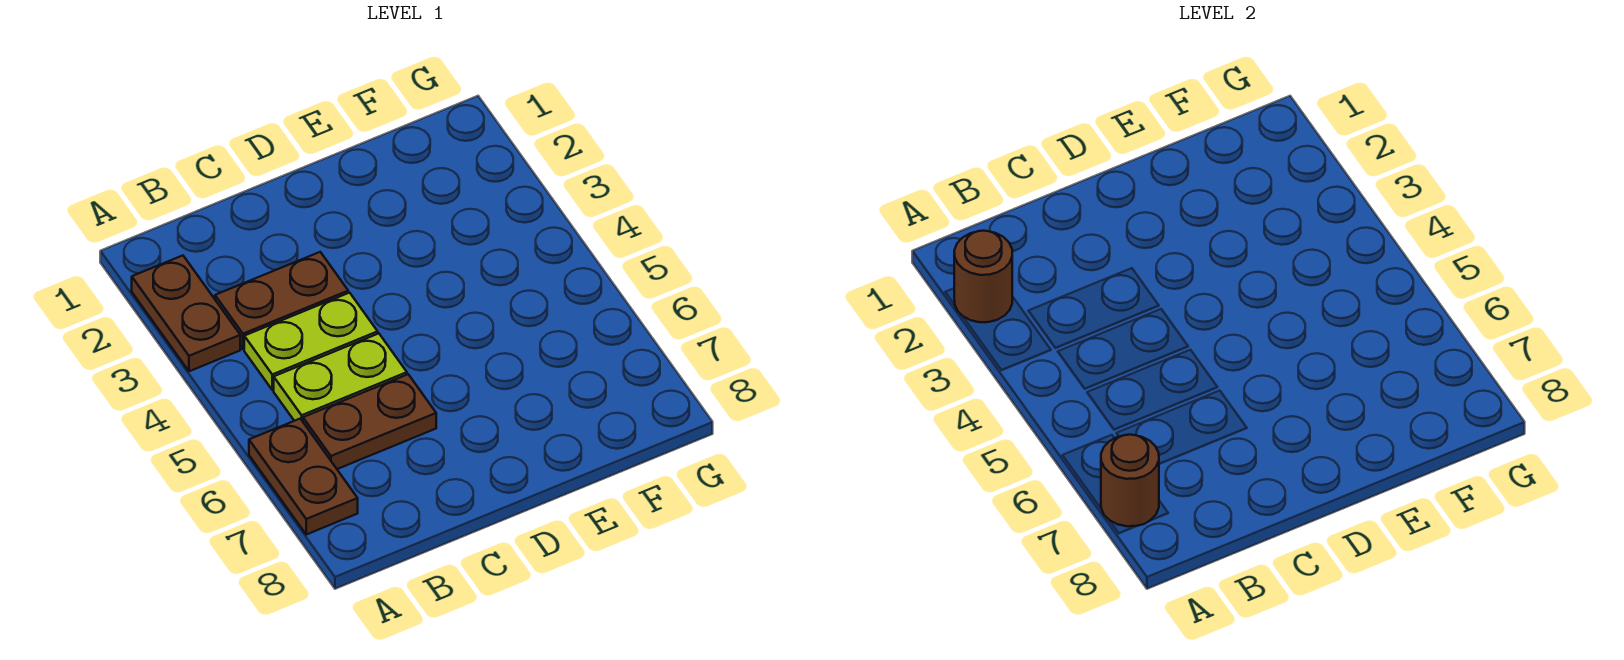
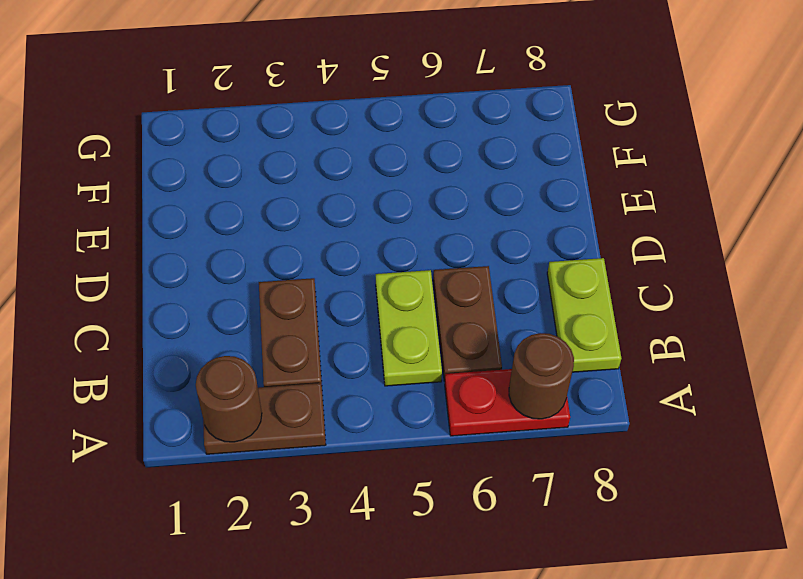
brown 1x2 plate [249,419,358,534] -> red 1x2 plate [445,369,570,436]
lime 1x2 plate [244,293,378,390] -> lime 1x2 plate moved to [547,258,621,372]

